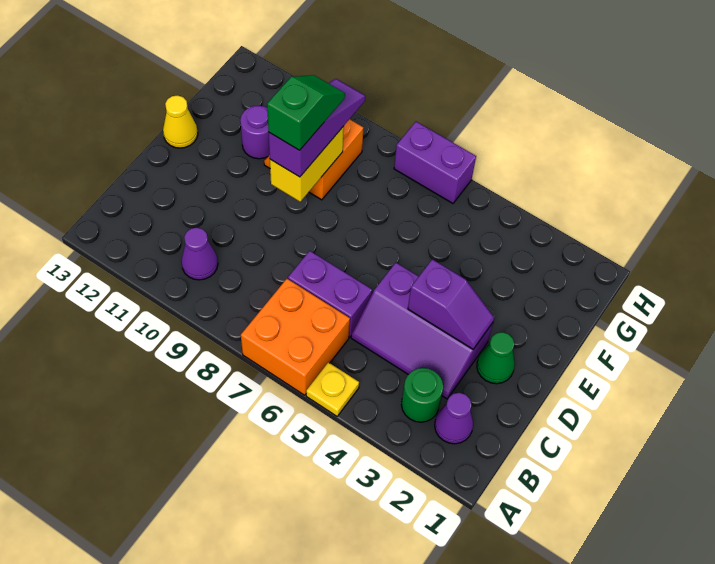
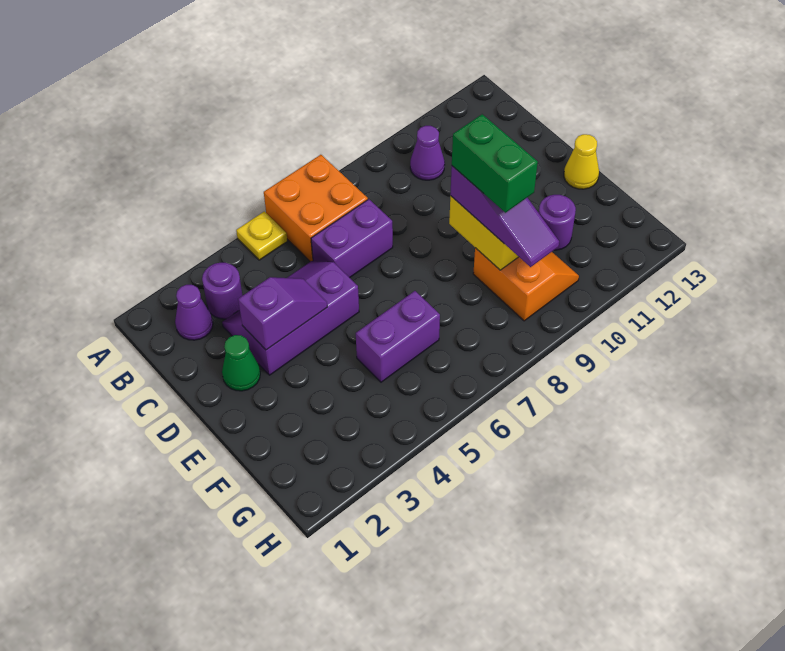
green 1x1 round brick [401,368,443,422] -> purple 1x1 round brick [202,263,243,319]
purple 1x2 slope [408,259,494,349] -> purple 1x2 slope turned to [238,277,327,350]
green 1x2 slope [267,75,345,150] -> green 1x2 brick [452,114,538,213]
purple 1x2 brick [394,122,476,203] -> purple 1x2 brick moved to [356,291,440,382]

